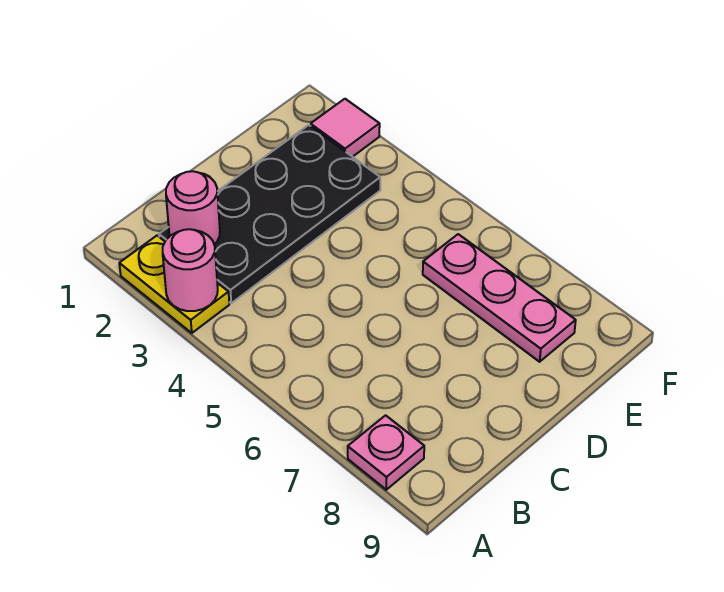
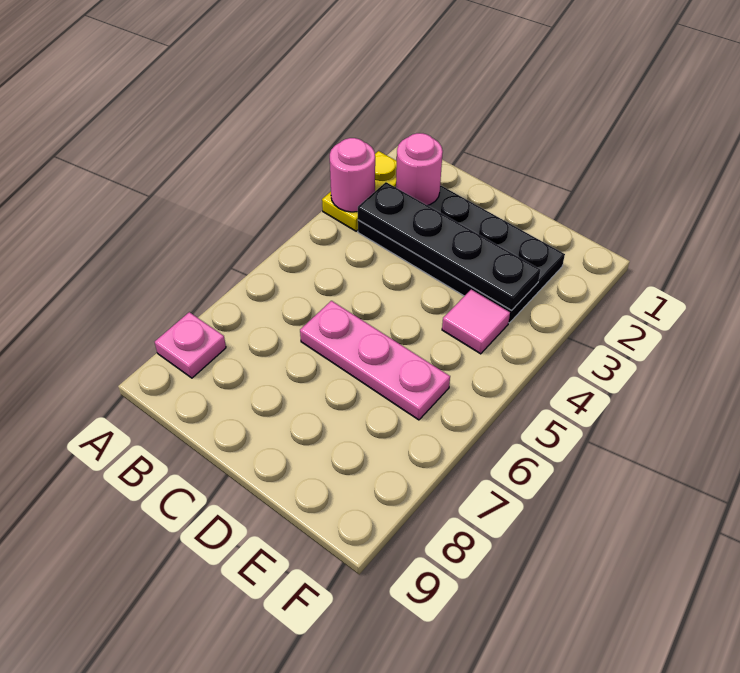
none -> black 1x4 plate [358,182,541,311]
pink 1x3 plate [423,234,576,362] -> pink 1x3 plate turned to [300,301,450,420]
pink 1x1 tile [311,99,380,157] -> pink 1x1 tile moved to [442,290,510,354]

